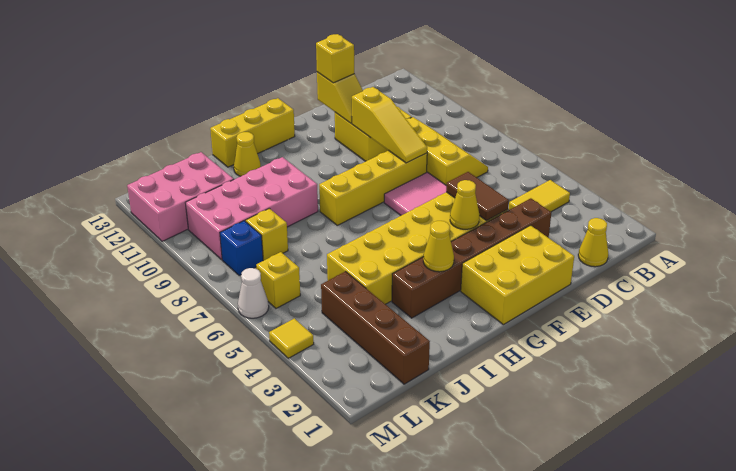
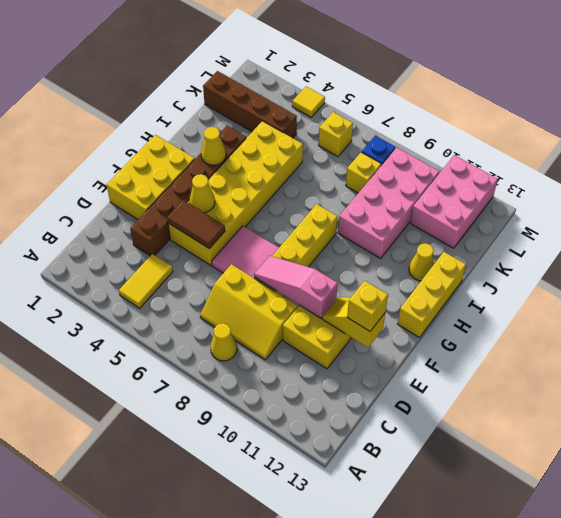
yellow 1x1 cone [578,218,608,267] -> yellow 1x1 cone moved to [210,323,237,361]
yellow 1x3 slope [352,87,427,163] -> pink 1x3 slope [254,256,338,318]
white 1x1 cone [238,268,269,318] -> none

